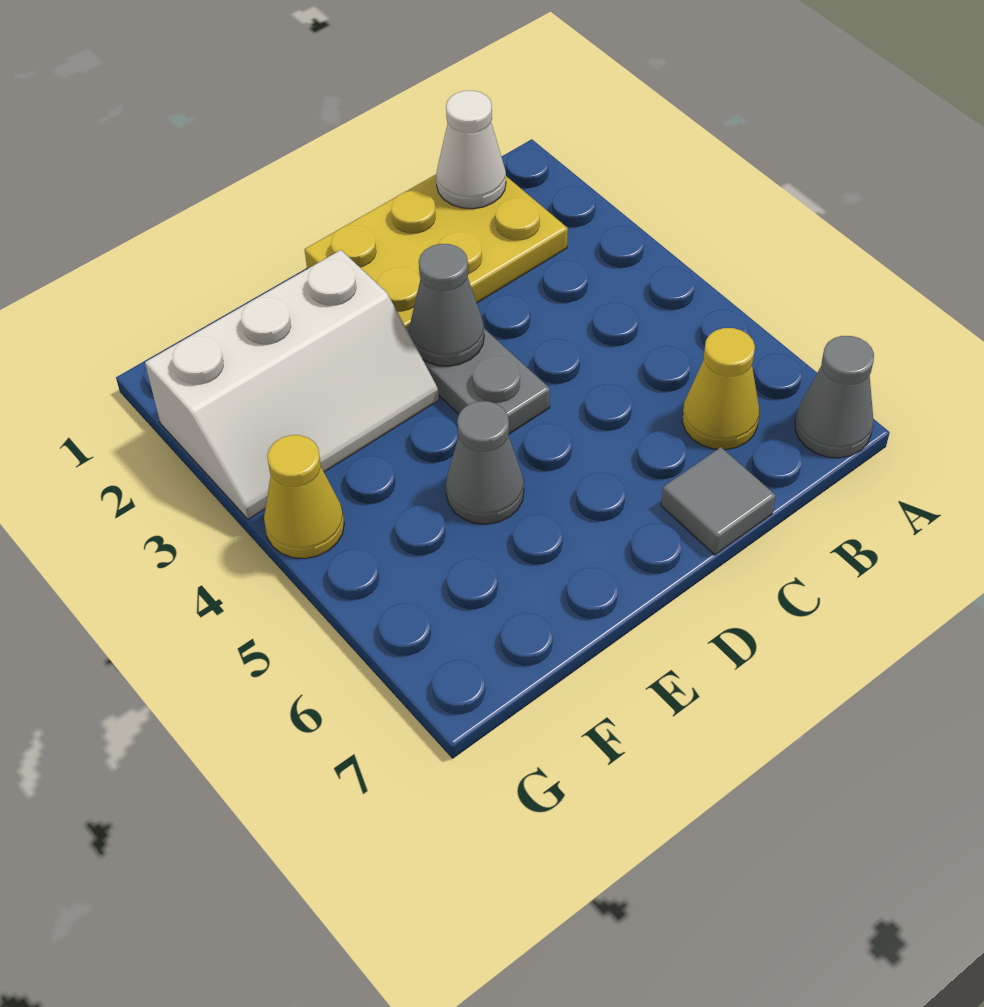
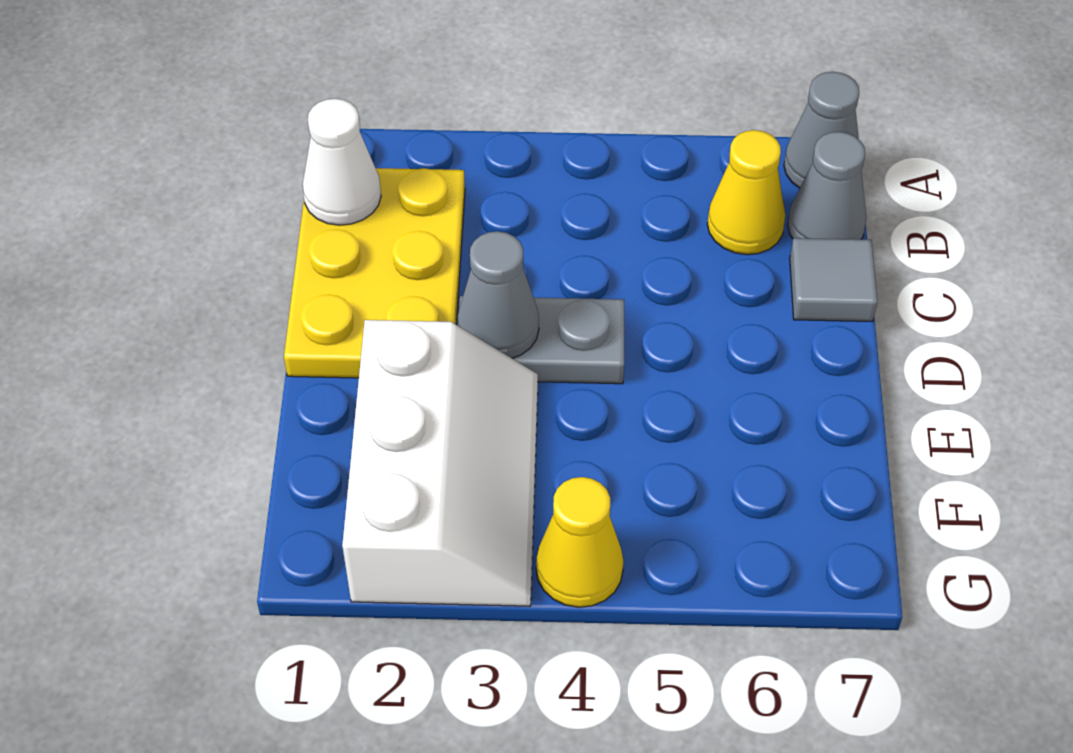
grey 1x1 cone [446,401,524,524] -> grey 1x1 cone moved to [788,132,866,240]

